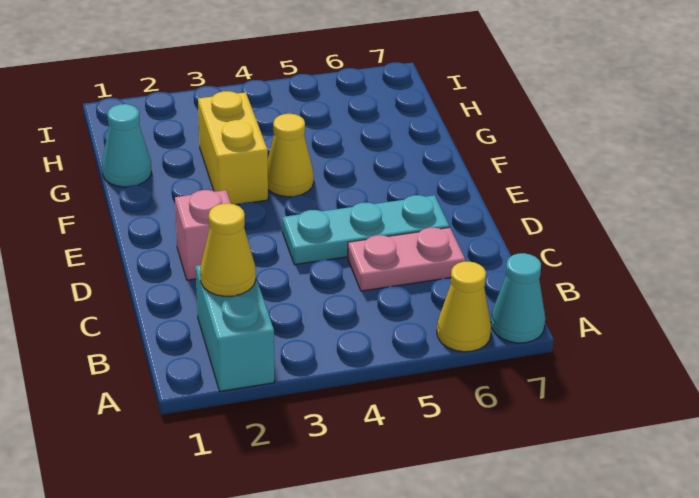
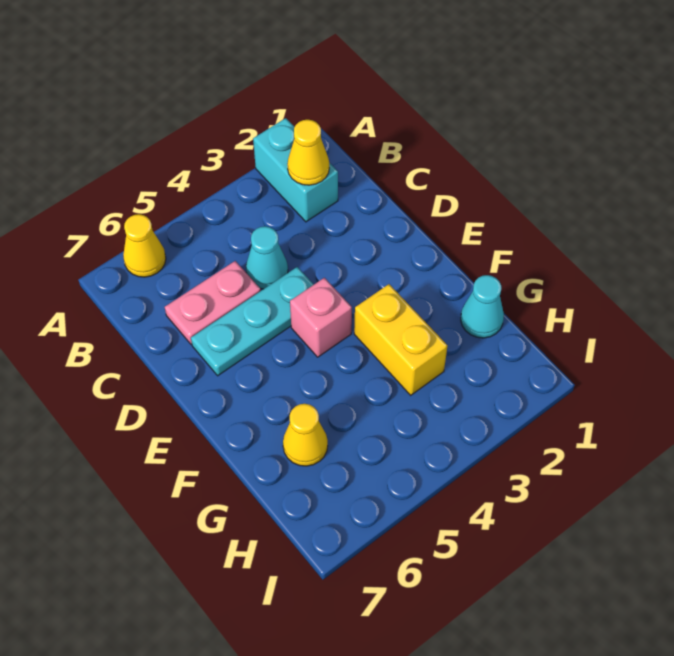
cyan 1x1 cone [491,253,545,343] -> cyan 1x1 cone moved to [246,226,288,289]
pink 1x1 brick [175,190,231,280] -> pink 1x1 brick moved to [290,278,352,357]
yellow 1x1 cone [268,114,314,197] -> yellow 1x1 cone moved to [283,404,328,466]

